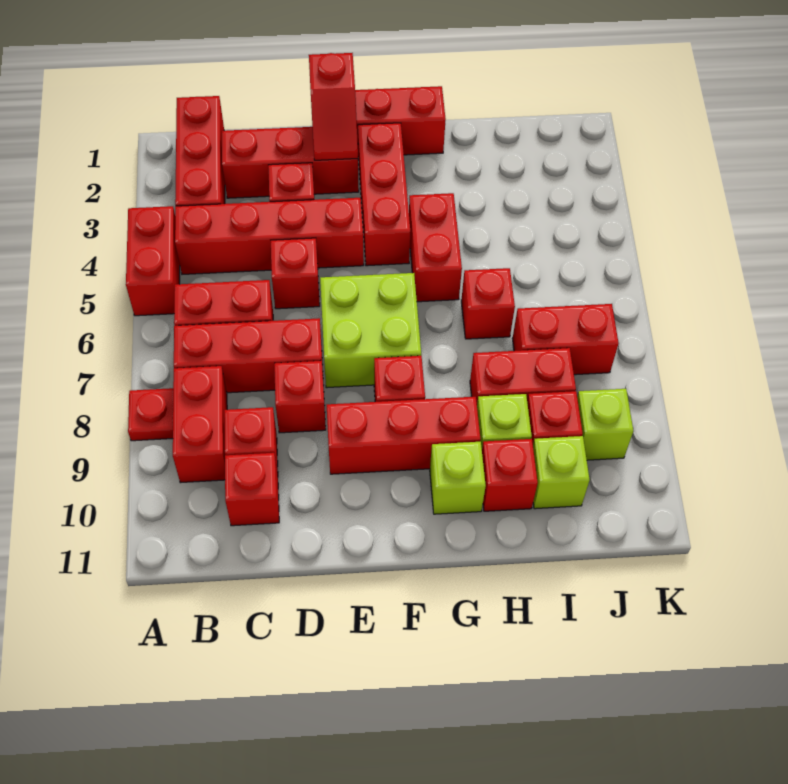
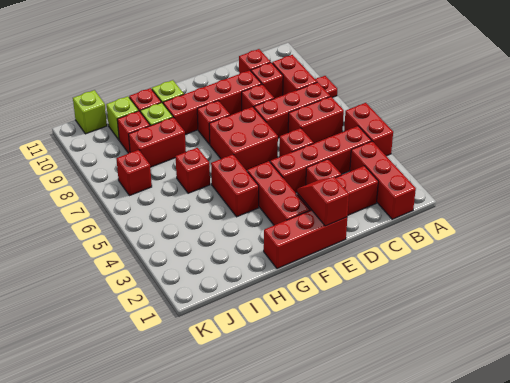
lime 2x2 brick [320,273,421,388] -> red 2x2 brick [209,107,278,170]
red 1x3 brick [327,397,481,474] -> red 1x4 brick [163,70,261,134]
red 1x2 brick [512,304,619,375] -> red 1x1 brick [117,150,152,196]
lime 1x1 brick [577,389,633,460] -> lime 1x1 brick moved to [73,90,107,134]

